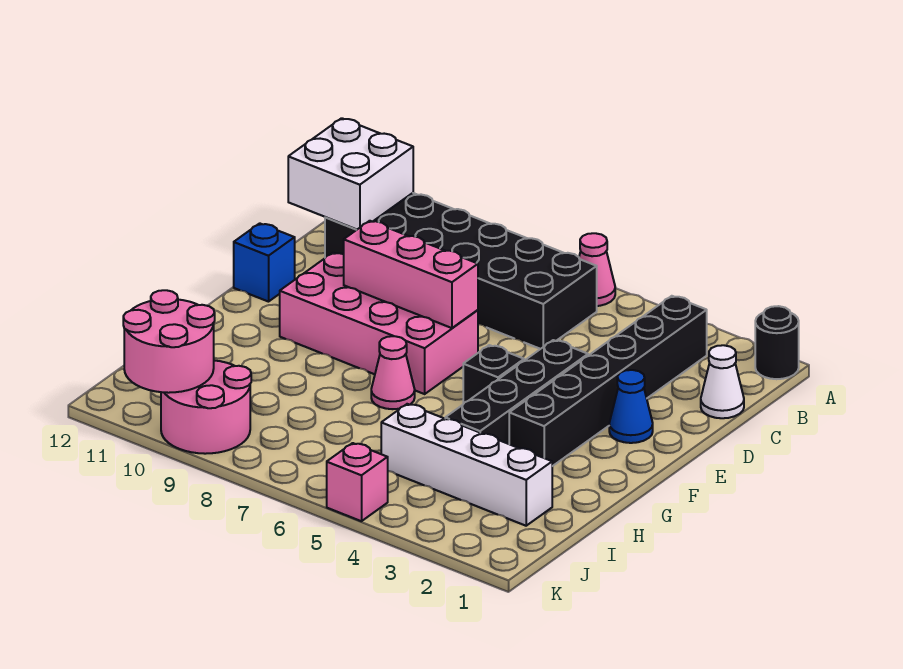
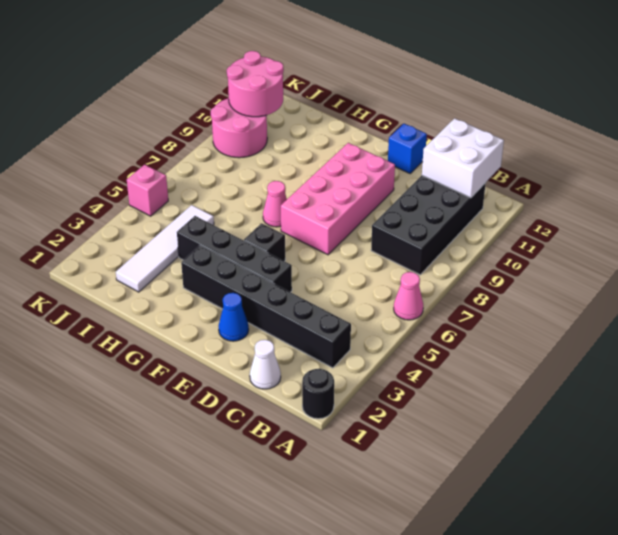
black 2x6 brick [325,193,597,349] -> black 2x4 brick [371,176,486,275]
pink 1x3 brick [344,221,478,328] -> none
white 1x4 brick [381,404,552,526] -> white 1x4 tile [116,205,214,292]

